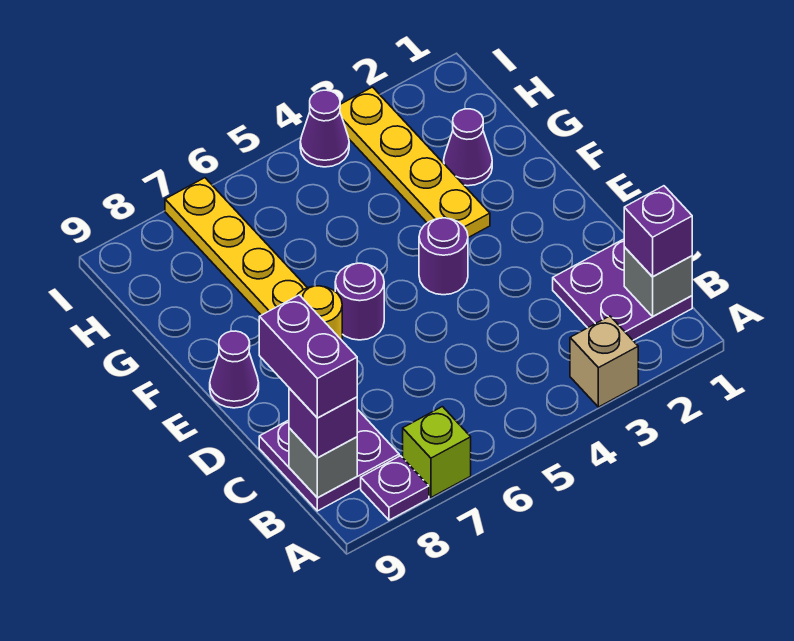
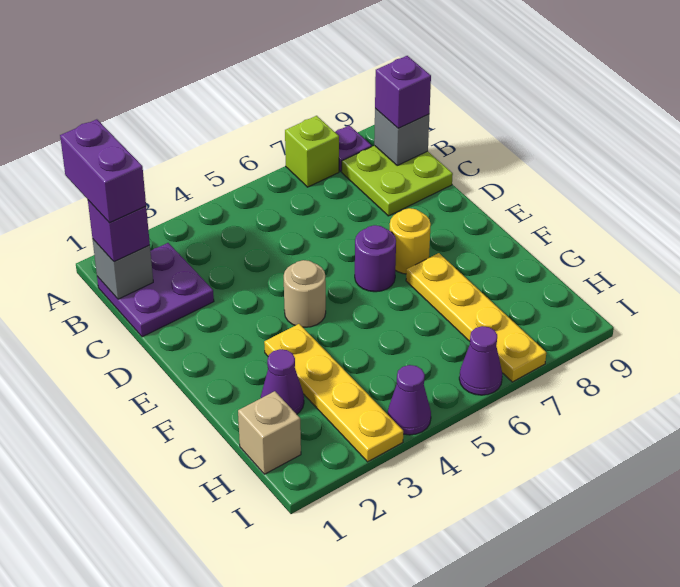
tan 1x1 brick [570,316,638,407] -> tan 1x1 brick moved to [238,391,301,474]
purple 2x2 plate [259,409,399,511] -> lime 2x2 plate [342,146,453,216]
purple 1x2 brick [259,295,357,418] -> purple 1x2 brick moved to [60,119,146,223]
purple 1x1 round brick [419,218,468,295] -> tan 1x1 round brick [284,260,326,327]
purple 1x1 cone [210,331,259,408] -> purple 1x1 cone moved to [459,326,502,395]

